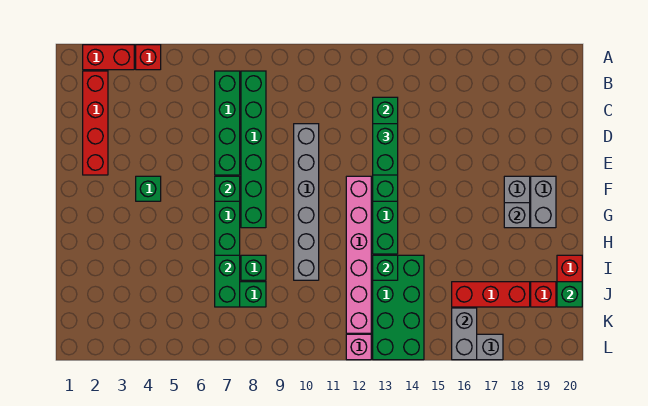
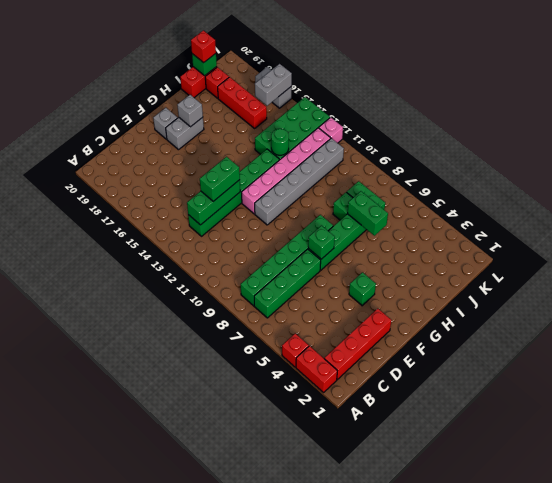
green 1x4 brick [373,97,398,201] -> green 1x3 brick [187,180,240,225]
grey 1x6 brick [294,124,319,280] -> grey 1x6 brick moved to [255,138,344,225]
grey 1x2 brick [531,176,556,228] -> grey 1x1 brick [153,108,177,139]
green 1x2 brick [215,255,240,307] -> green 1x2 brick turned to [348,191,388,236]
green 1x1 brick [373,255,398,280] -> green 1x1 round brick [271,129,289,155]
none -> red 1x1 brick [191,30,216,63]

